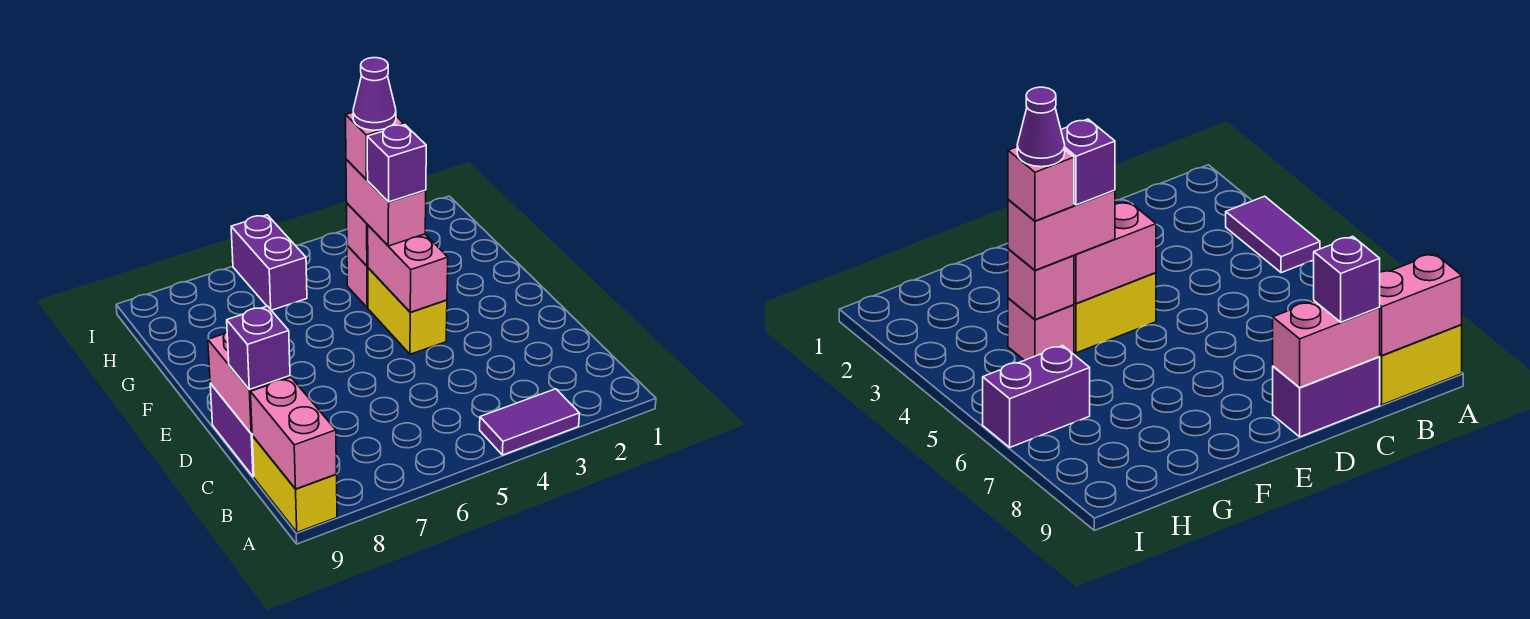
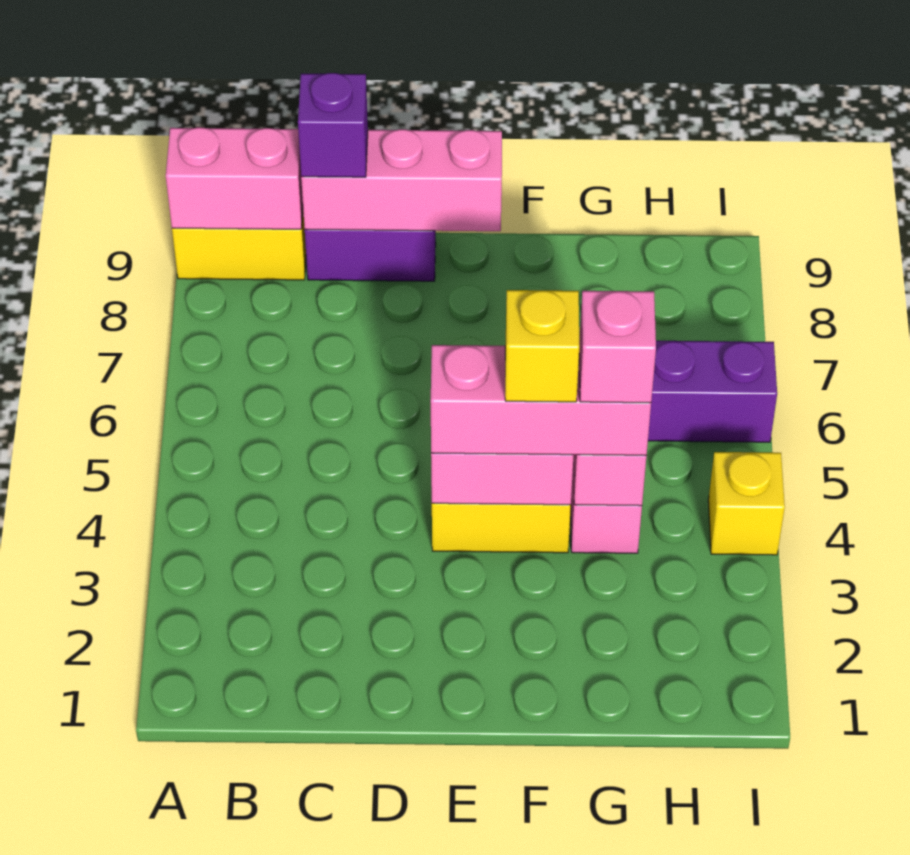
purple 1x2 tile [480,389,579,455] -> none
pink 1x2 brick [208,332,290,434] -> pink 1x3 brick [301,129,502,231]
pink 1x2 brick [346,160,426,246] -> pink 1x3 brick [431,345,651,455]
purple 1x1 brick [367,125,426,202] -> yellow 1x1 brick [505,290,579,402]
purple 1x1 cone [353,58,396,130] -> none
none -> yellow 1x1 brick [708,452,785,555]

